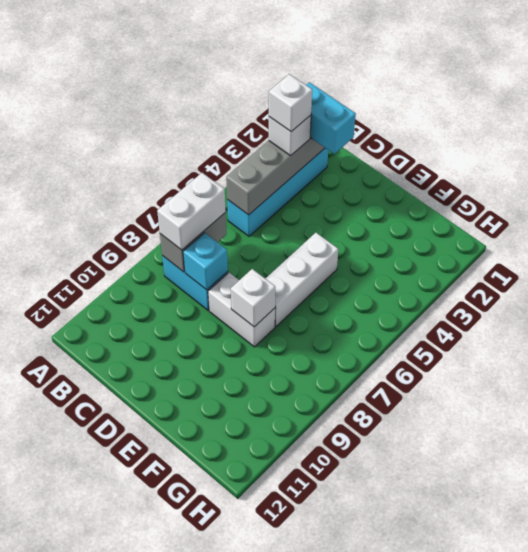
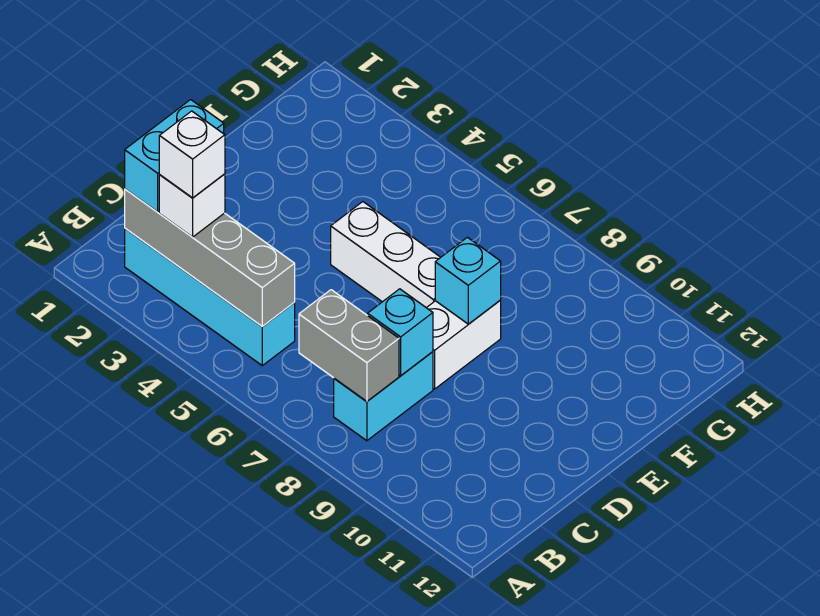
white 1x2 brick [157,173,226,250] -> none
white 1x1 brick [231,269,275,327] -> cyan 1x1 brick [435,237,501,324]

